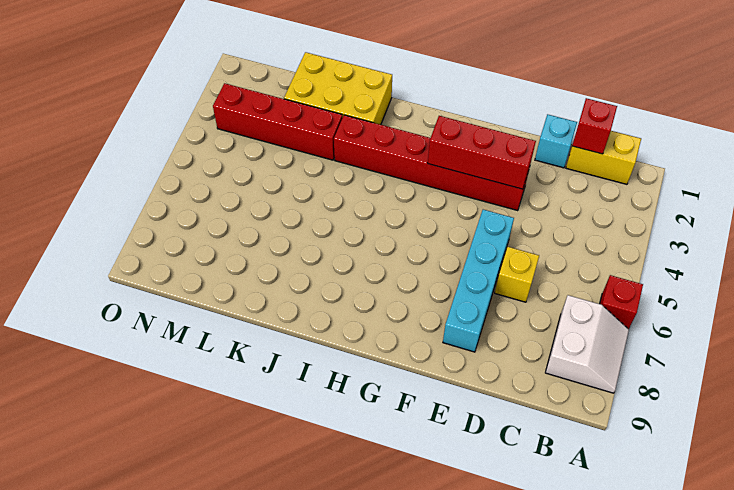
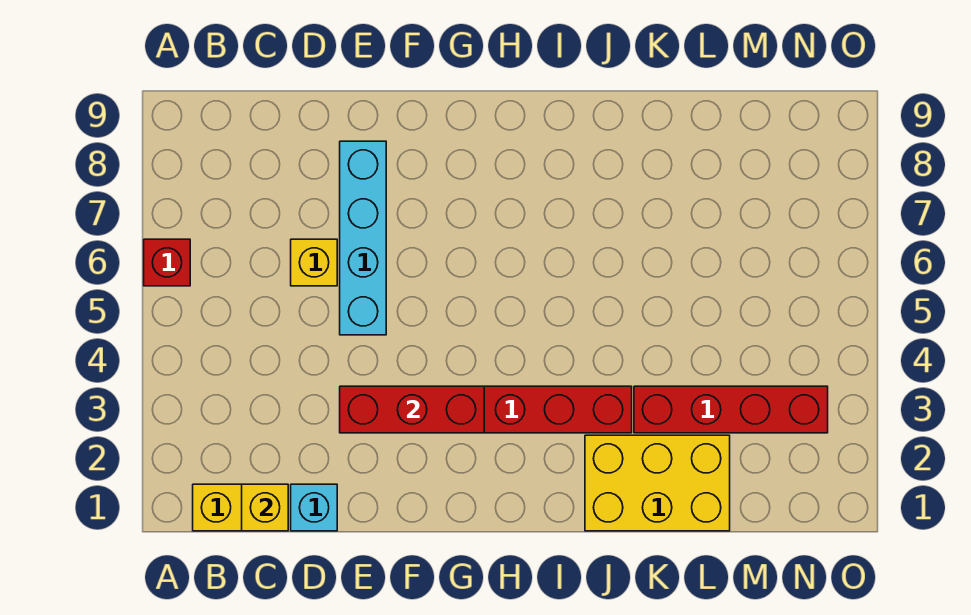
white 2x2 slope [545,295,629,393] -> none
red 1x1 brick [572,98,617,154] -> yellow 1x1 brick [242,484,288,531]

